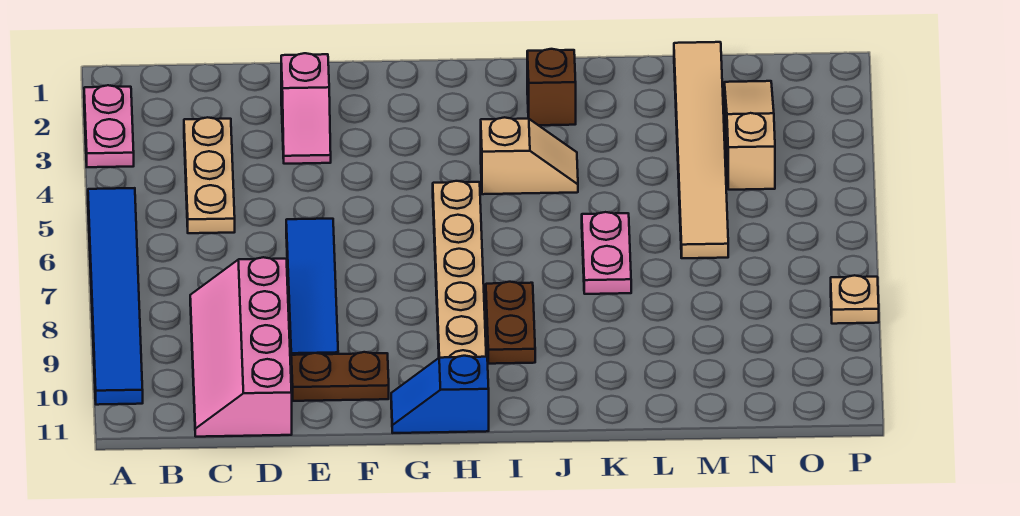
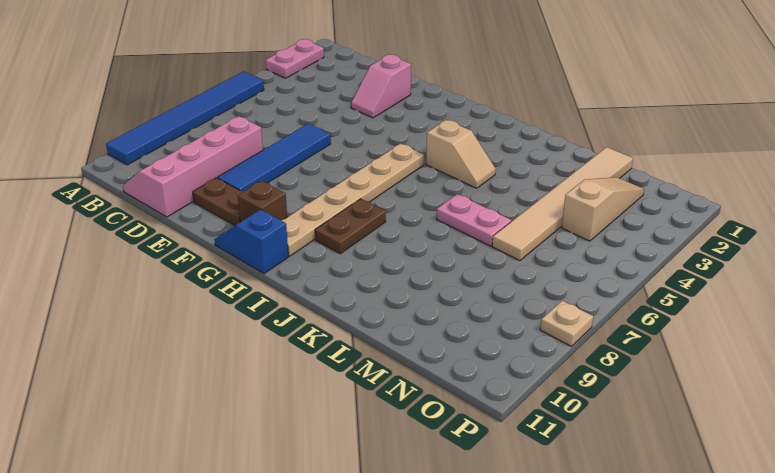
tan 1x3 plate [184,117,235,233] -> none
brown 1x1 brick [527,49,576,125] -> brown 1x1 brick moved to [238,181,287,222]
pink 1x2 plate [582,212,631,294] -> pink 1x2 plate turned to [437,194,511,246]

